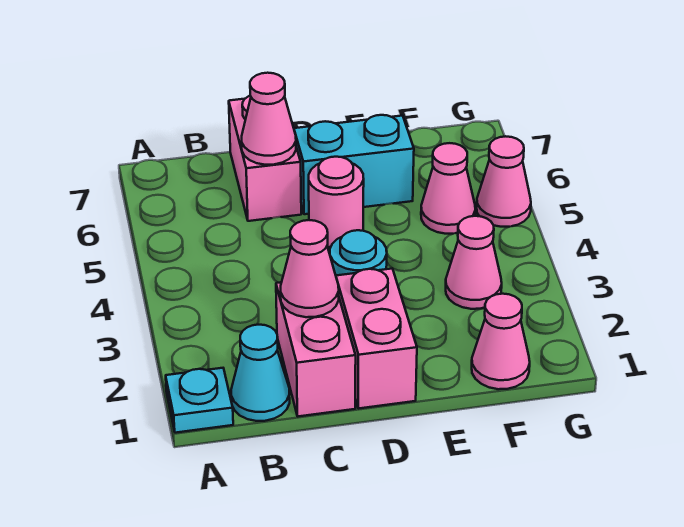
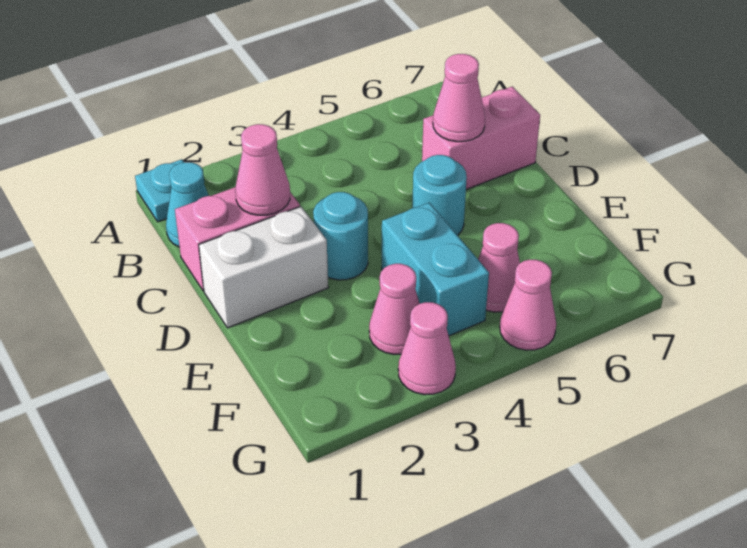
pink 1x2 brick [336,268,417,409] -> white 1x2 brick [199,206,328,328]
pink 1x1 round brick [309,157,364,247] -> cyan 1x1 round brick [412,155,467,235]
cyan 1x2 brick [294,115,414,214] -> cyan 1x2 brick moved to [382,203,489,336]
pink 1x1 cone [472,294,530,389] -> pink 1x1 cone moved to [398,302,456,395]

